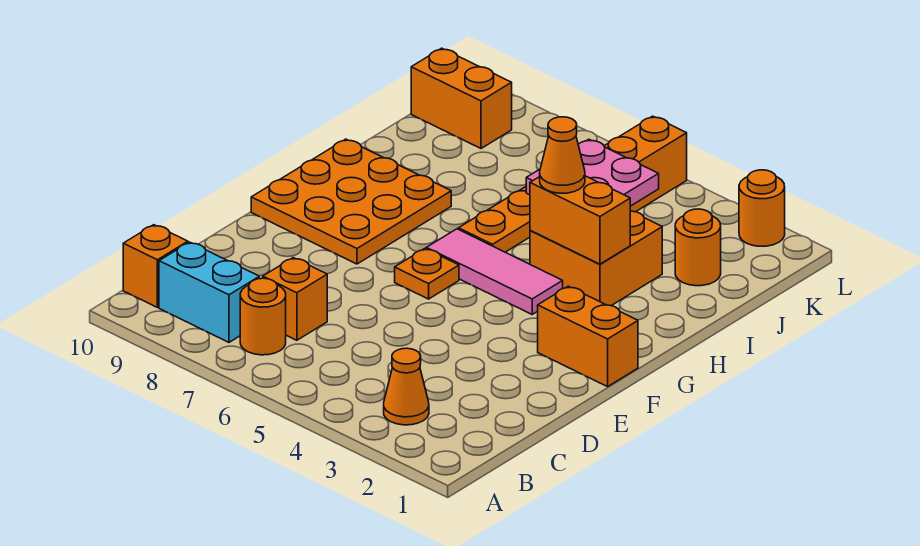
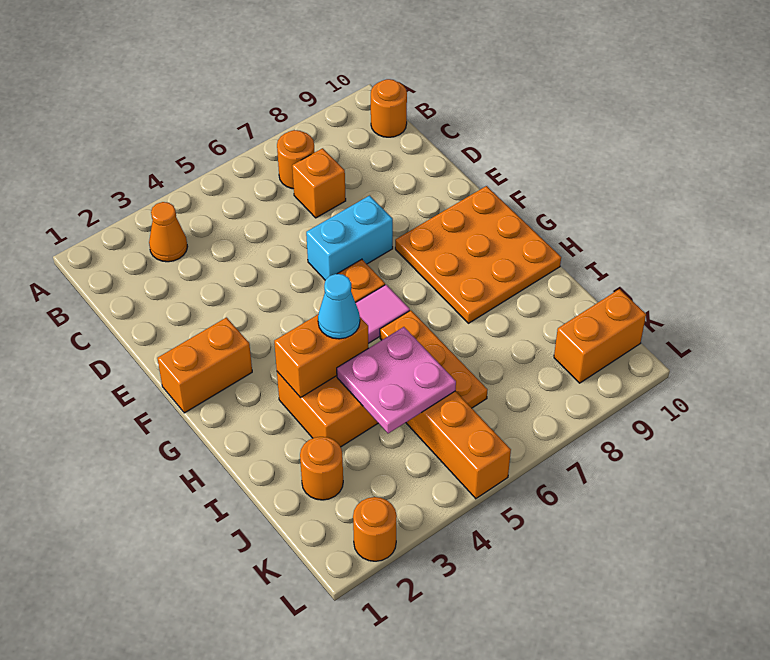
cyan 1x2 brick [159,242,259,342] -> cyan 1x2 brick moved to [306,196,393,280]
orange 1x1 brick [123,225,188,307] -> orange 1x1 round brick [371,79,407,137]
orange 1x1 cone [540,117,585,193] -> cyan 1x1 cone [318,274,360,339]

